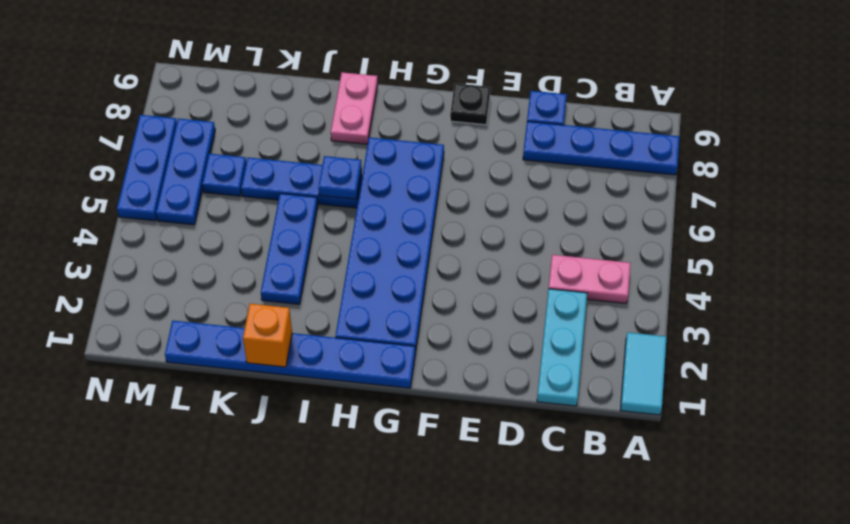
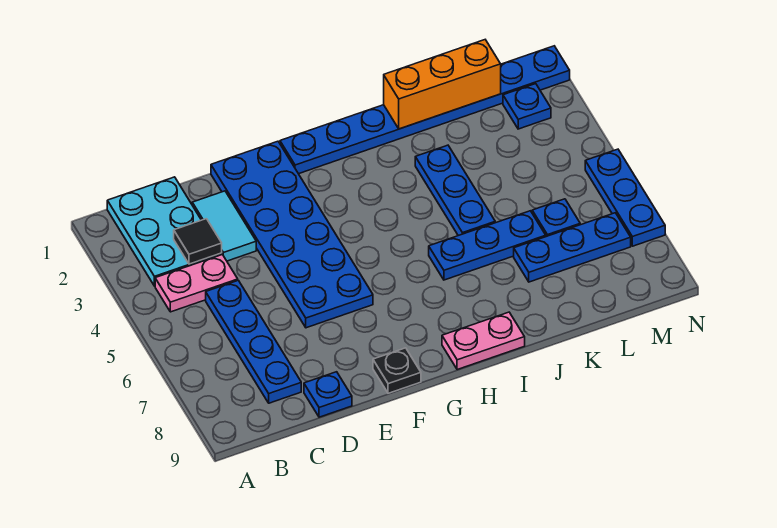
cyan 1x2 tile [620,332,667,415] -> cyan 1x2 tile moved to [192,191,256,261]
blue 1x4 plate [523,121,680,175] -> blue 1x4 plate turned to [206,280,301,403]
cyan 1x3 plate [537,289,587,406] -> cyan 2x3 plate [107,177,222,286]
none -> black 1x1 tile [174,219,222,264]
blue 1x6 plate [165,320,415,388] -> blue 1x8 plate [280,46,570,174]
blue 2x6 plate [335,137,444,352] -> blue 2x6 plate moved to [211,141,373,328]
blue 1x1 plate [318,156,362,199] -> blue 1x1 plate moved to [503,84,551,129]
pink 1x2 plate [331,72,378,144] -> pink 1x2 plate turned to [442,312,525,370]
orange 1x1 brick [243,304,292,367] -> orange 1x3 brick [384,40,501,129]
blue 1x3 plate [156,119,215,225] -> blue 1x3 plate turned to [514,213,631,282]

